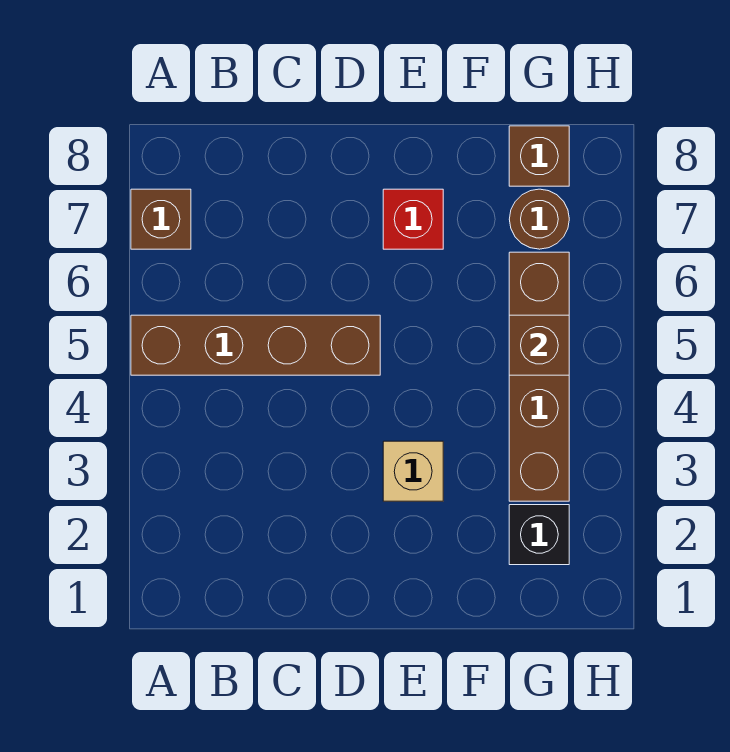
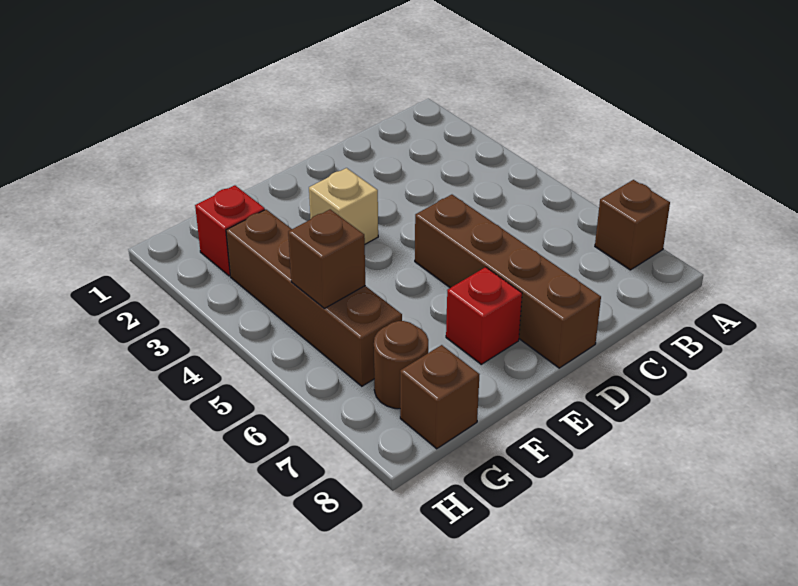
brown 1x4 brick [131,315,380,375] -> brown 1x4 brick turned to [415,195,601,368]
black 1x1 brick [509,505,569,565] -> red 1x1 brick [195,185,265,276]

